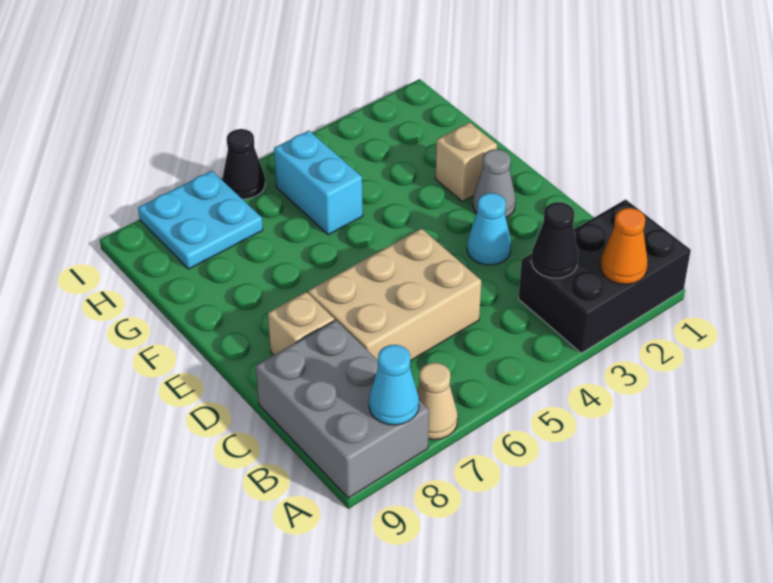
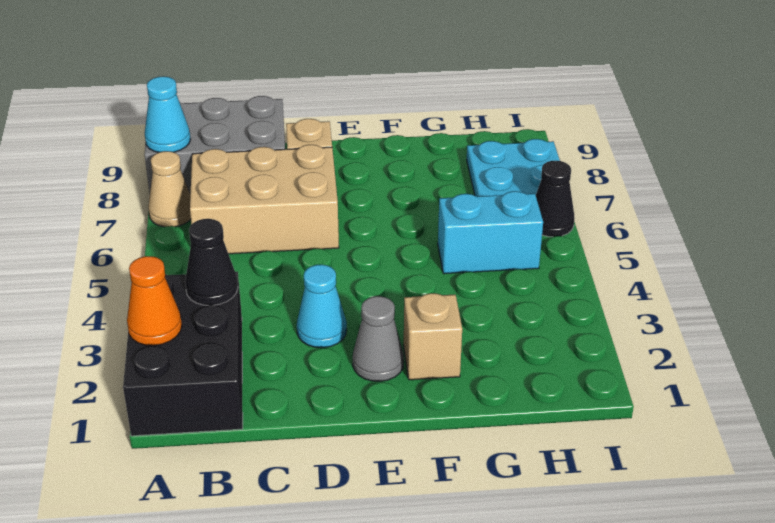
tan 2x3 brick [308,228,481,361] -> tan 2x3 brick turned to [190,145,339,254]

